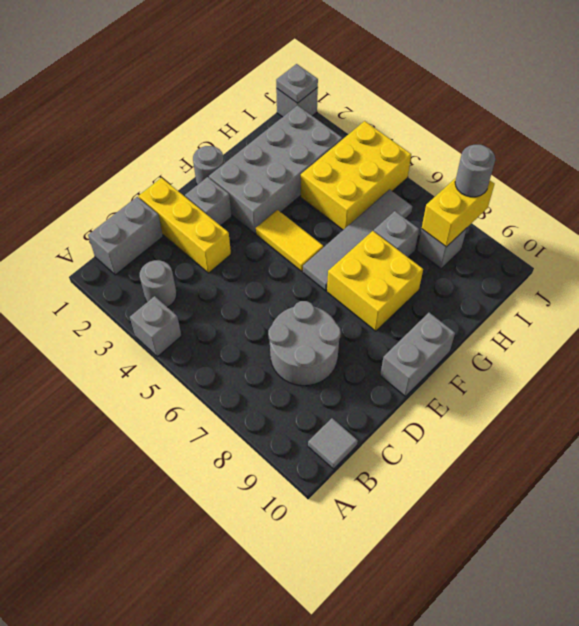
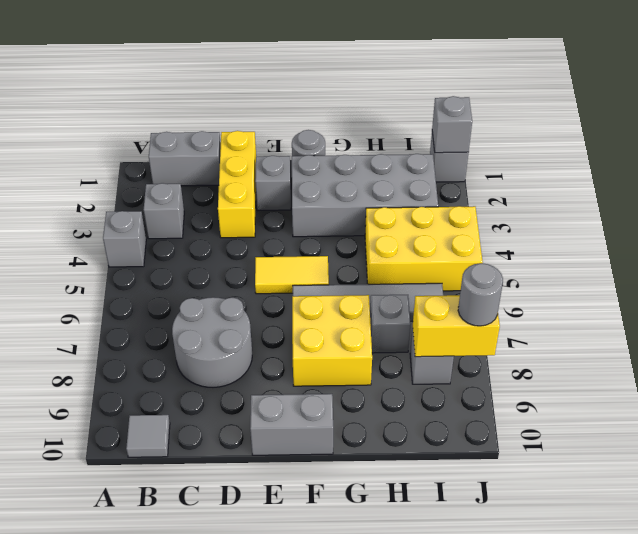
grey 1x1 round brick [140,260,177,307] -> grey 1x1 brick [144,183,184,239]
yellow 1x2 tile [256,210,323,271] -> yellow 1x2 tile turned to [255,256,329,294]
grey 1x1 plate [276,64,318,103] -> grey 1x1 brick [432,96,472,153]

